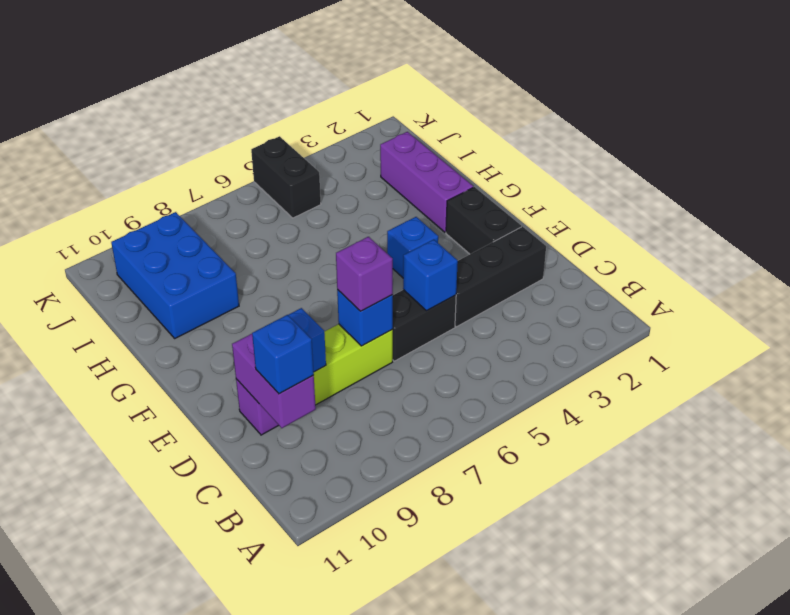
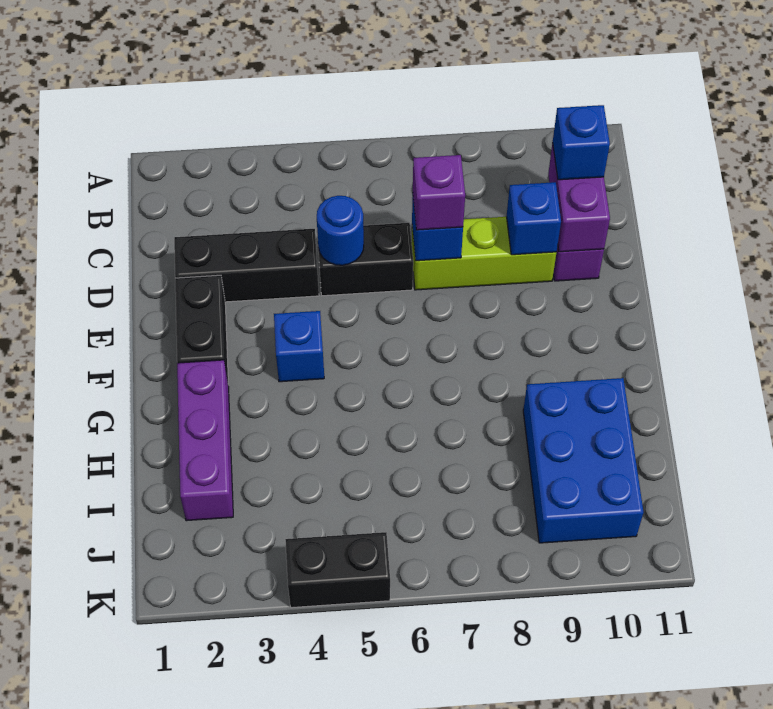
blue 1x1 brick [403,239,458,311] -> blue 1x1 round brick [317,196,364,265]
black 1x2 brick [251,136,321,218] -> black 1x2 brick turned to [285,532,390,608]

